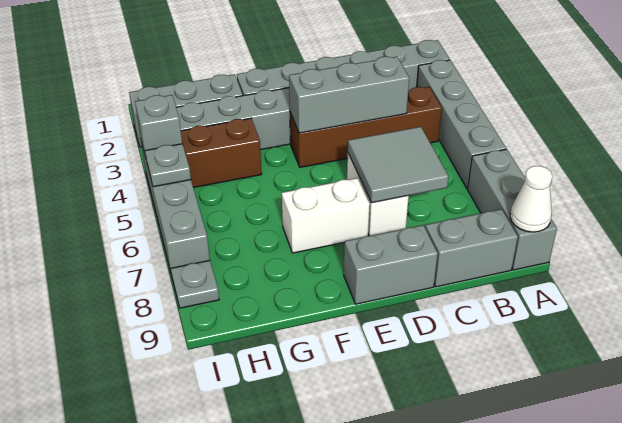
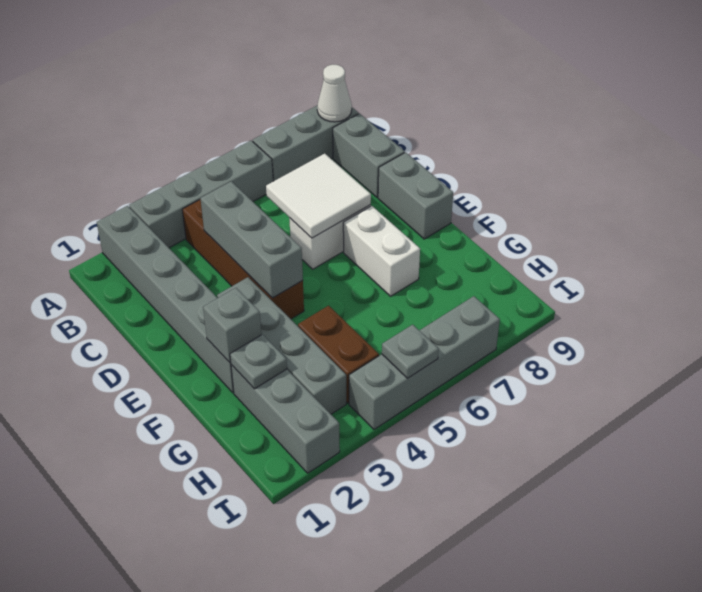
grey 2x2 tile [348,127,449,203] -> white 2x2 tile [266,154,371,238]
grey 1x1 brick [135,95,182,157] -> grey 1x1 brick moved to [203,288,261,362]
grey 1x1 plate [171,260,219,308] -> grey 1x1 plate moved to [230,335,287,389]

